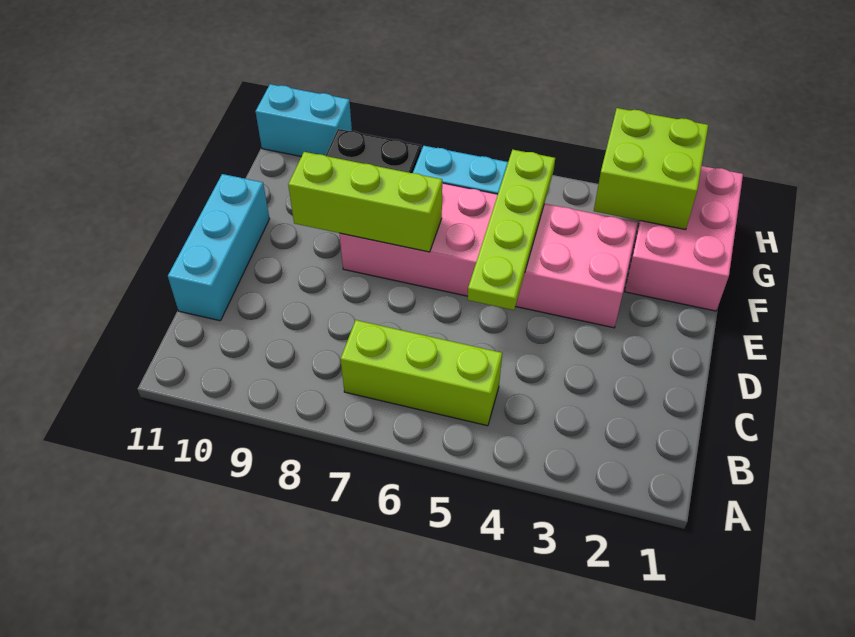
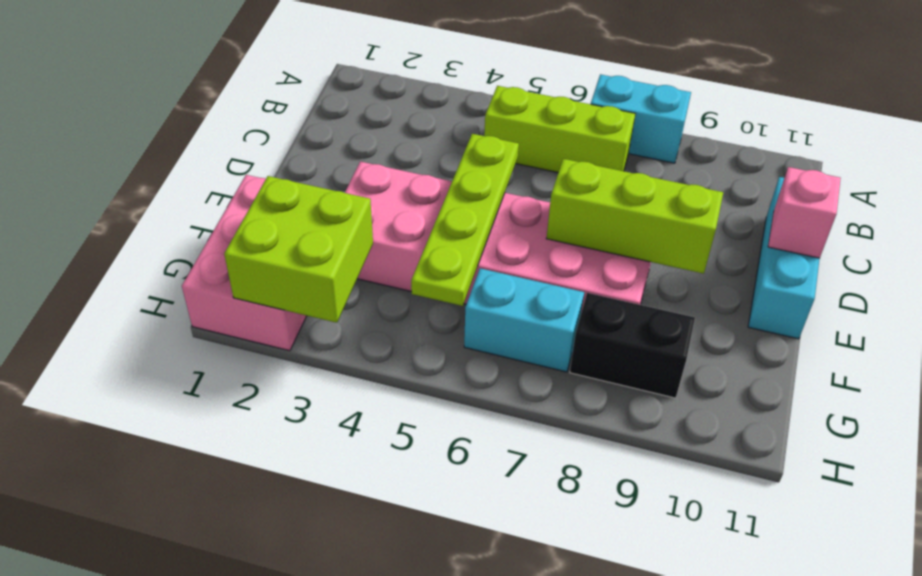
none -> pink 1x1 brick [768,167,841,258]
cyan 1x2 brick [255,84,352,157] -> cyan 1x2 brick moved to [591,74,691,163]

